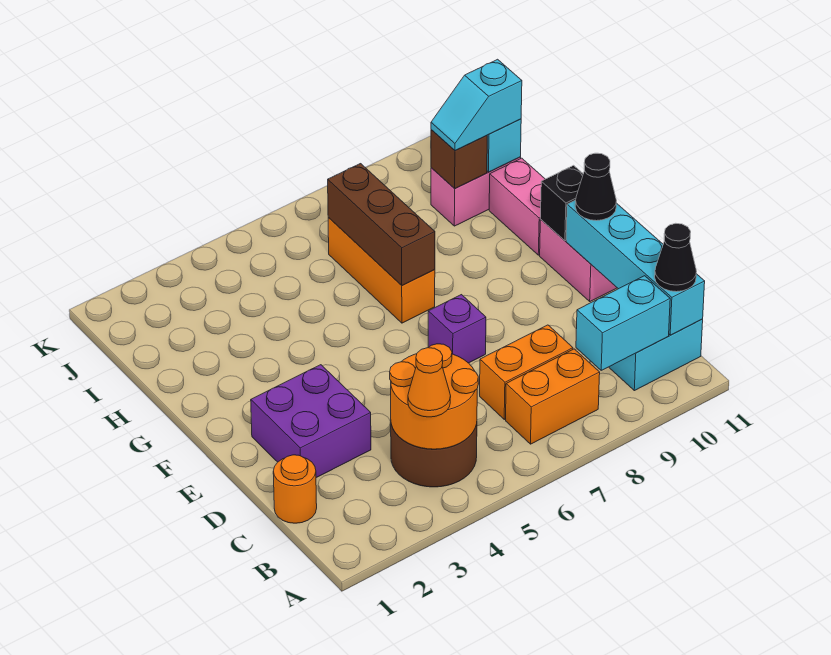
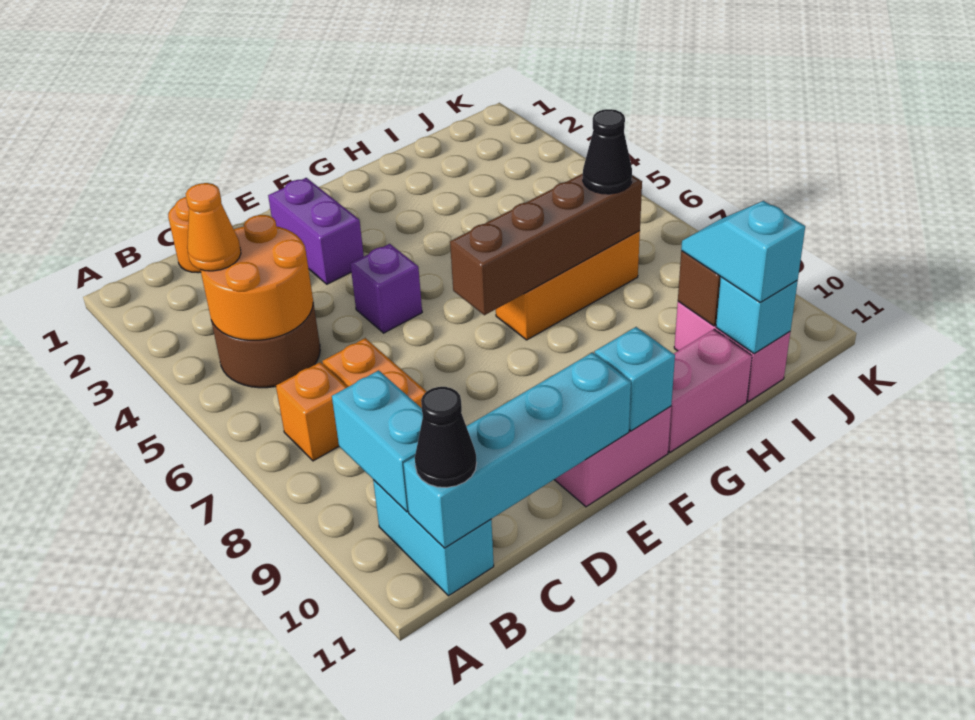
orange 1x2 brick [506,349,600,444] -> orange 1x1 brick [276,362,347,461]
purple 2x2 brick [251,365,371,478] -> purple 1x2 brick [268,178,364,284]
purple 1x1 brick [428,295,486,363] -> purple 1x1 brick moved to [350,244,422,333]
black 1x1 cone [575,153,617,221] -> black 1x1 cone moved to [583,109,632,194]
black 1x1 brick [540,165,583,241] -> cyan 1x1 brick [595,327,675,431]
brown 1x3 brick [328,164,435,286] -> brown 1x4 brick [450,174,642,315]

